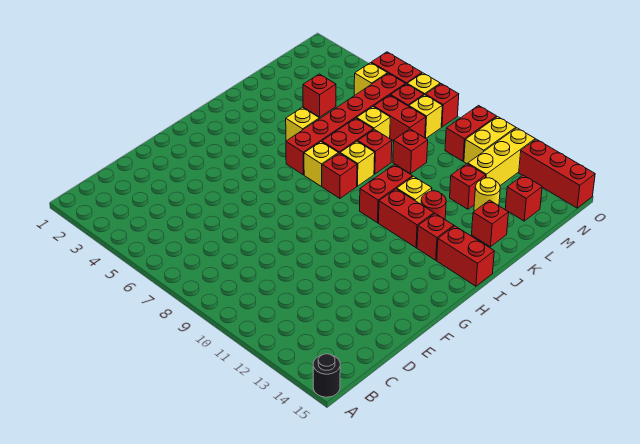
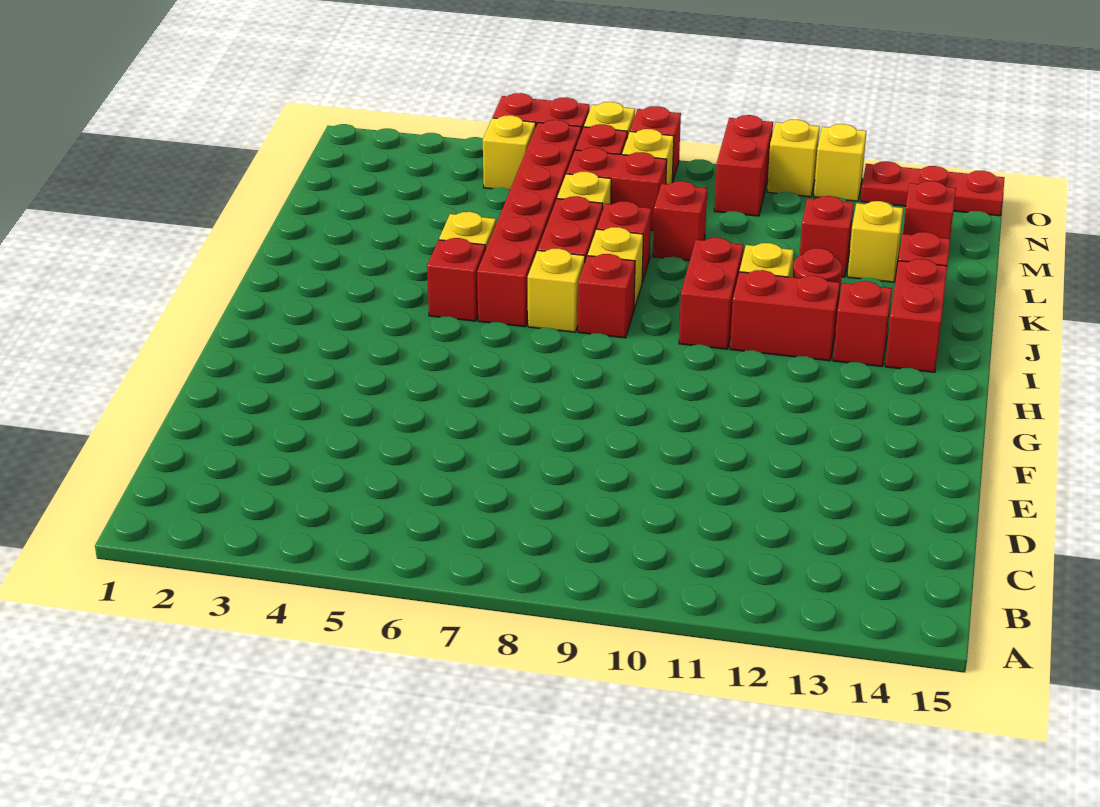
black 1x1 round brick [313,354,340,397] -> none
red 1x2 brick [437,226,494,286] -> red 1x2 brick turned to [885,259,947,372]
red 1x1 brick [303,74,336,117] -> red 1x1 brick moved to [427,238,485,321]
yellow 1x1 round brick [474,178,500,211] -> yellow 1x1 brick [848,201,903,282]
yellow 1x3 brick [468,128,535,185] -> yellow 1x1 brick [814,124,867,201]
yellow 1x2 brick [464,117,516,164] -> yellow 1x1 brick [767,120,820,197]
red 1x3 brick [519,139,595,208] -> red 1x3 plate [861,161,1004,216]

